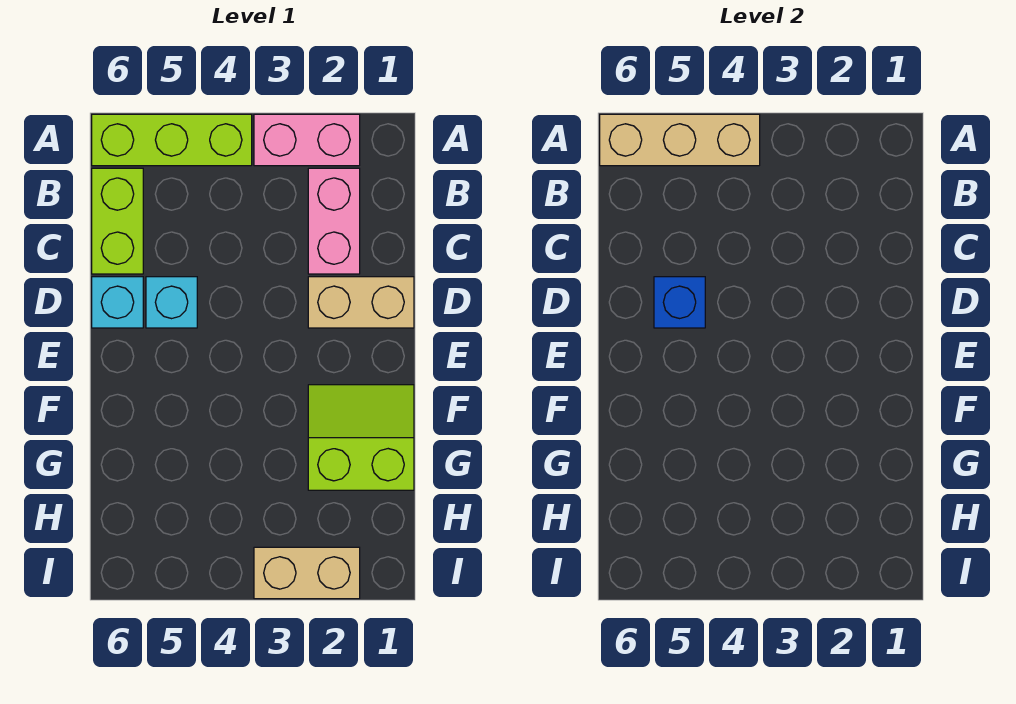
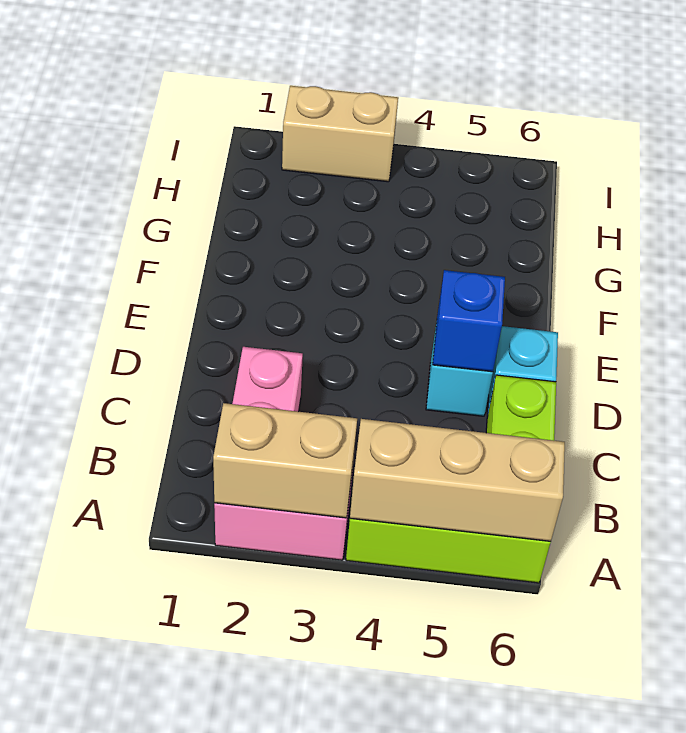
tan 1x2 brick [308,277,414,328] -> tan 1x2 brick moved to [213,403,357,518]
lime 2x2 slope [308,385,414,490] -> none

